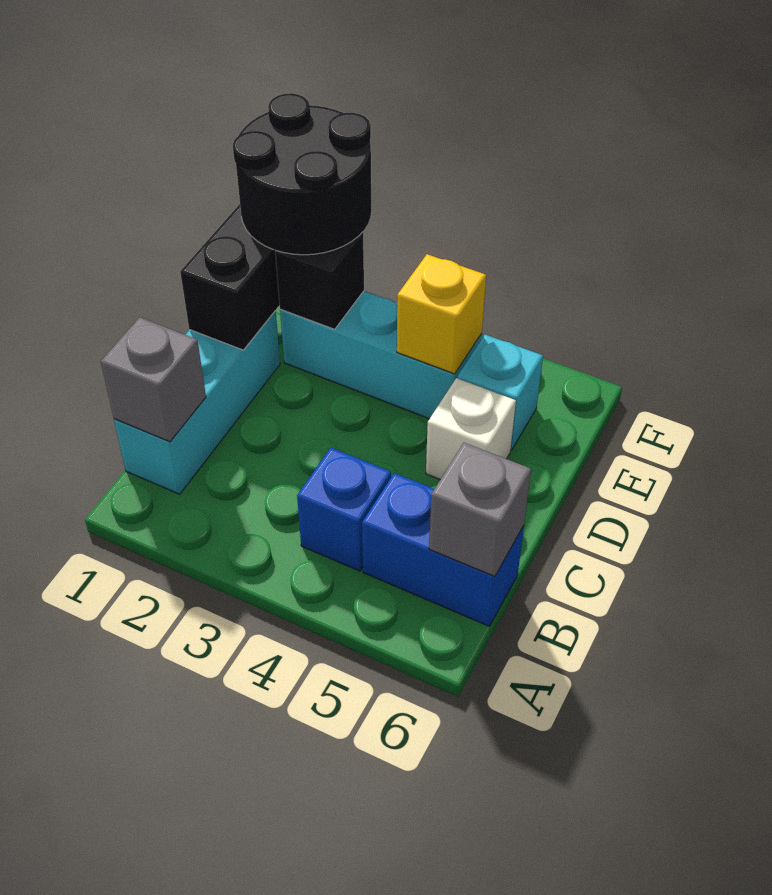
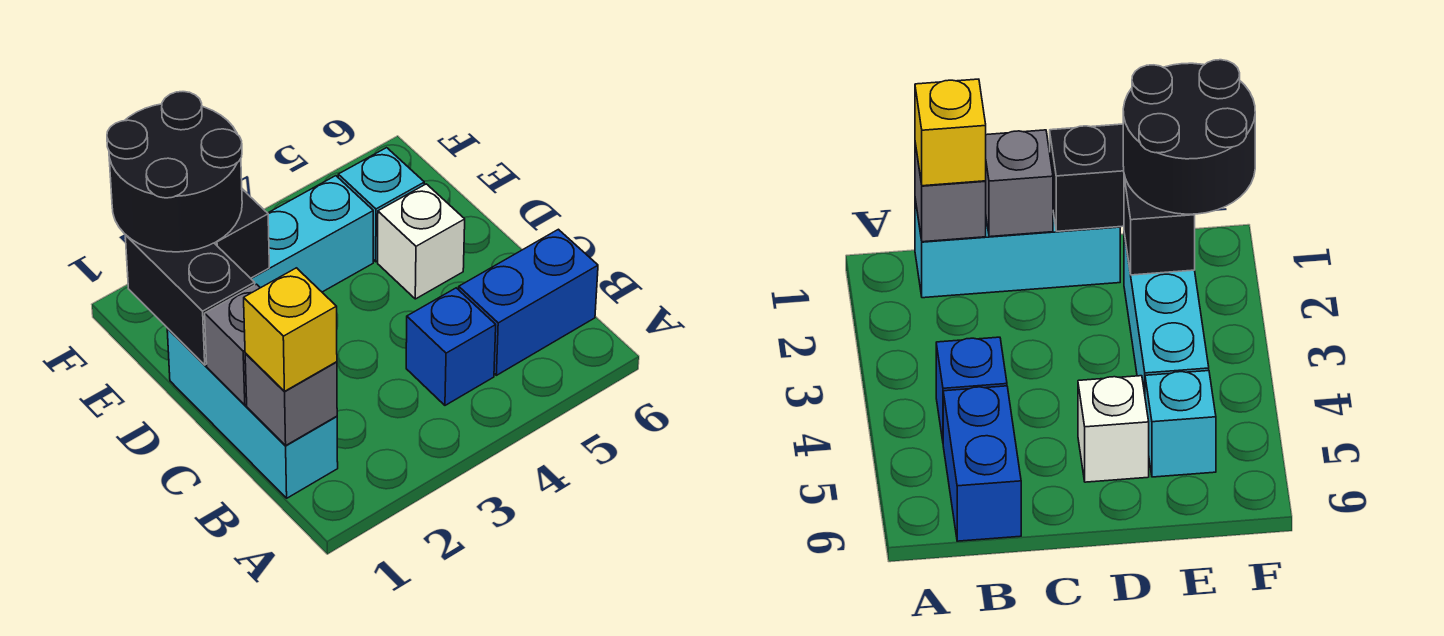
grey 1x1 brick [429,443,531,577] -> grey 1x1 brick moved to [205,284,260,405]
yellow 1x1 brick [397,254,486,374] -> yellow 1x1 brick moved to [244,268,337,391]

